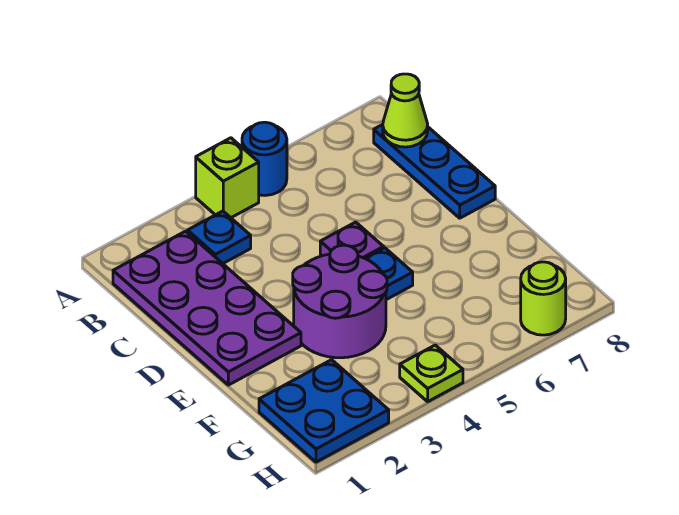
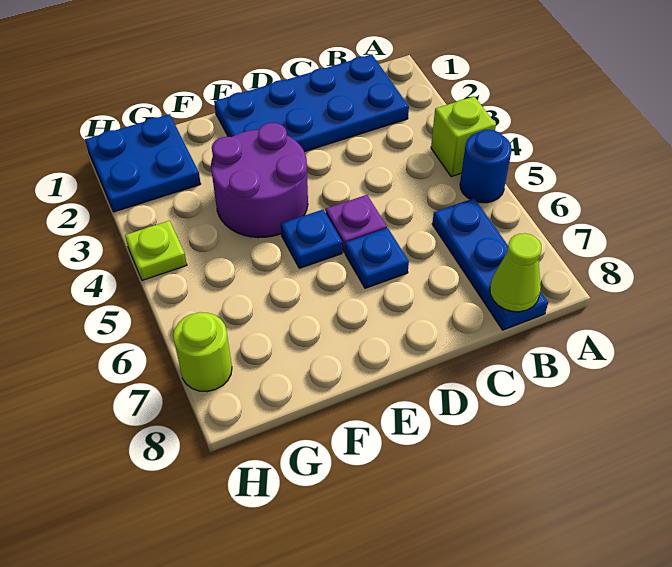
purple 2x4 plate [113,231,301,385] -> blue 2x4 plate [214,54,409,152]
blue 1x1 plate [187,211,251,263] -> blue 1x1 plate moved to [345,228,409,288]
blue 1x3 plate [374,125,495,218] -> blue 1x3 plate turned to [432,198,548,330]

